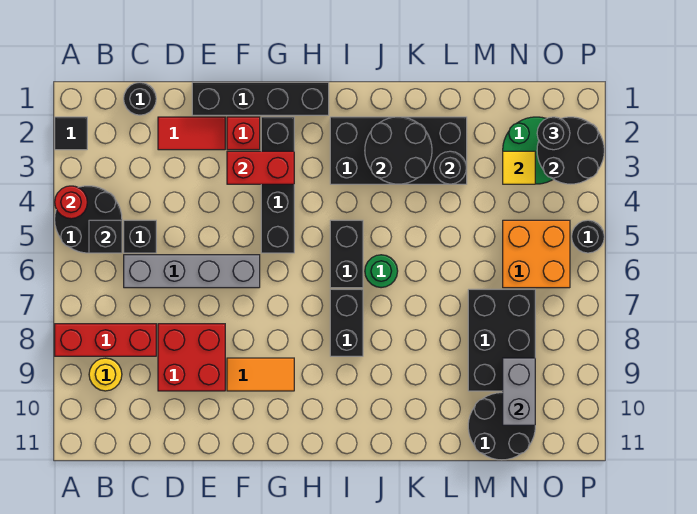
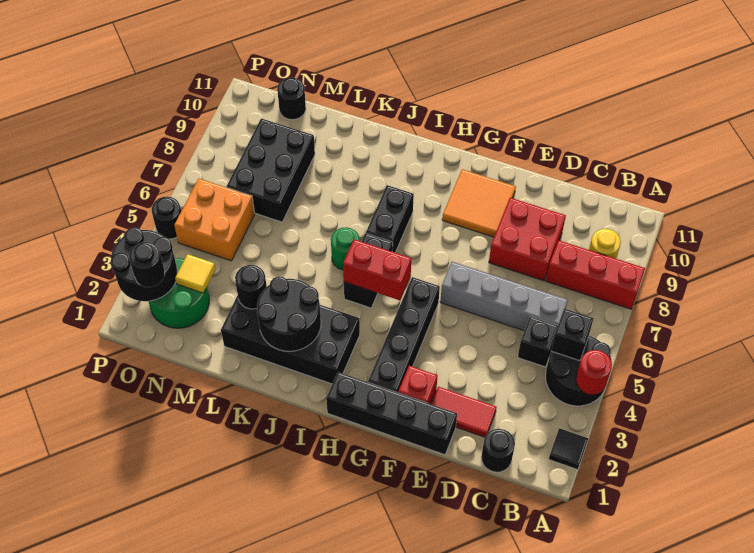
red 1x2 brick [227,151,294,184] -> red 1x2 brick moved to [343,239,411,300]
orange 1x2 tile [227,358,294,391] -> orange 2x2 tile [442,169,516,237]
black 2x2 round brick [468,393,535,460] -> black 1x1 round brick [277,78,306,120]
grey 1x2 brick [503,358,535,425] -> none

